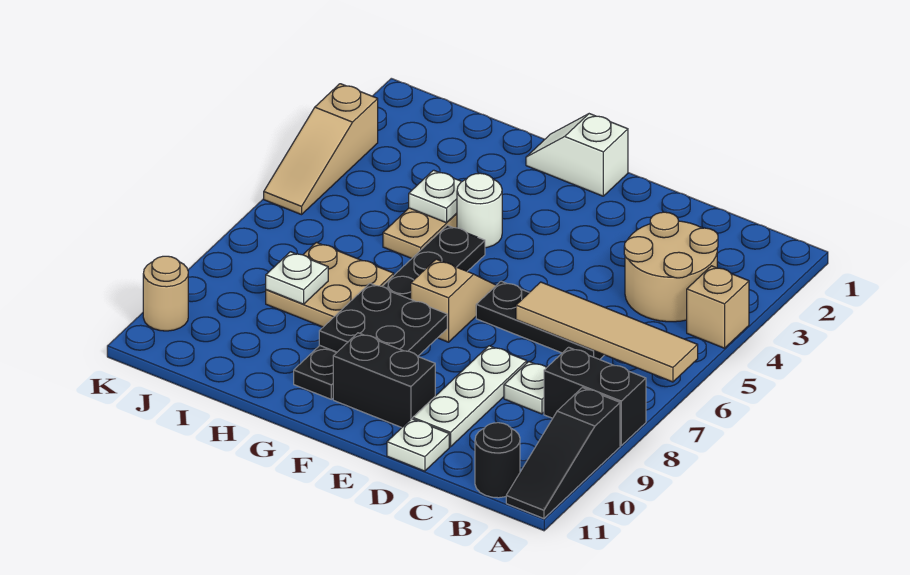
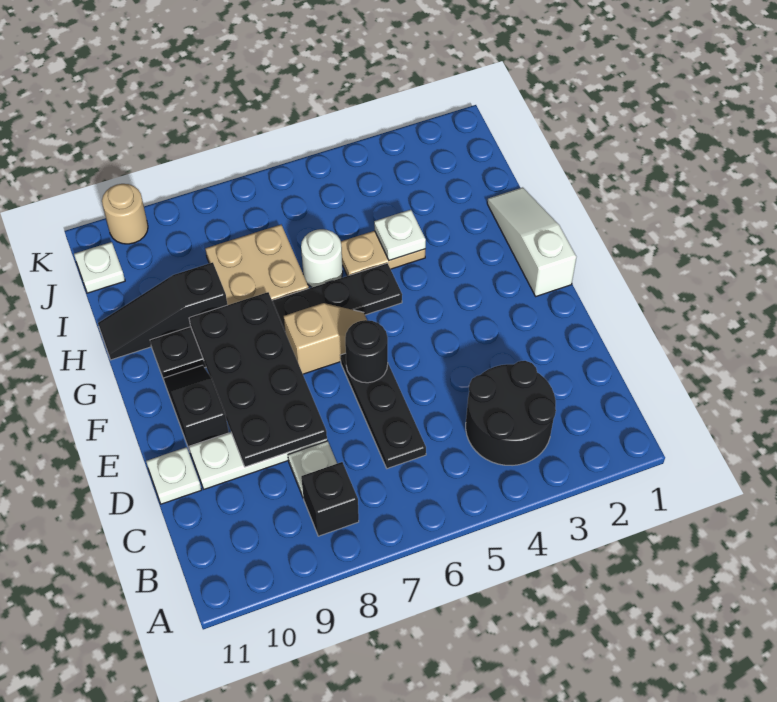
tan 1x1 brick [687,266,749,348] -> none
tan 1x4 tile [516,282,698,382] -> none
black 1x2 brick [544,347,646,445] -> black 1x1 brick [301,462,359,536]
black 1x3 slope [506,388,620,519] -> black 1x3 slope moved to [98,262,228,360]
tan 2x2 round brick [624,212,718,322] -> black 2x2 round brick [466,361,556,466]
black 1x1 round brick [475,423,520,498] -> black 1x1 round brick moved to [345,320,388,383]
black 1x2 brick [333,333,435,427] -> black 1x2 slope [163,365,229,451]
white 1x2 slope [526,114,628,196] -> white 1x3 slope [487,187,576,296]
black 2x2 plate [319,283,447,356] -> black 2x4 plate [189,292,327,467]
white 1x1 round brick [457,173,502,248] -> white 1x1 round brick moved to [301,229,343,287]
white 1x1 plate [266,252,328,304] -> white 1x1 plate moved to [74,242,125,293]
tan 1x3 slope [264,84,378,215] -> none

